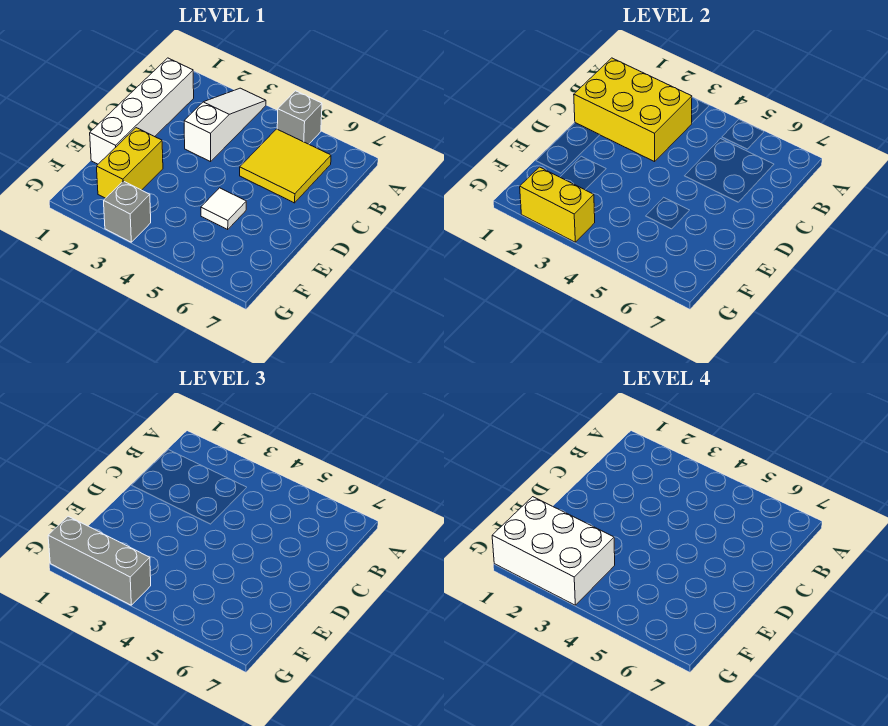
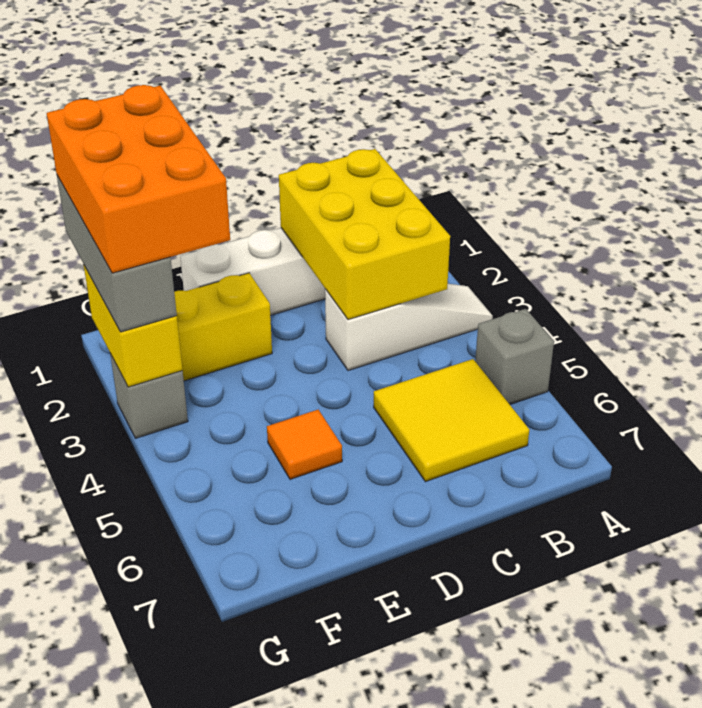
white 1x1 tile [201,188,246,229] -> orange 1x1 tile [267,410,342,479]
white 2x3 brick [492,497,615,605] -> orange 2x3 brick [47,85,230,273]

